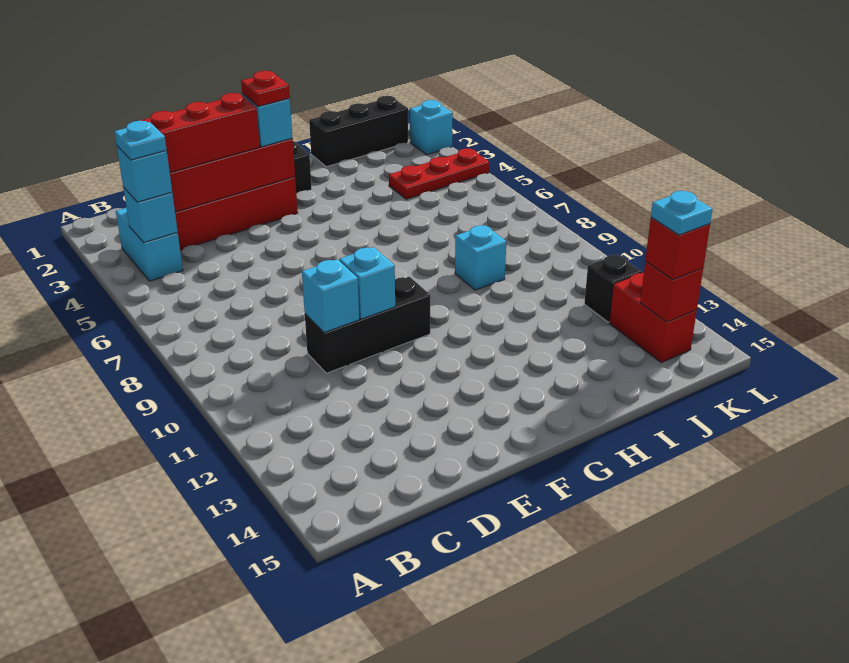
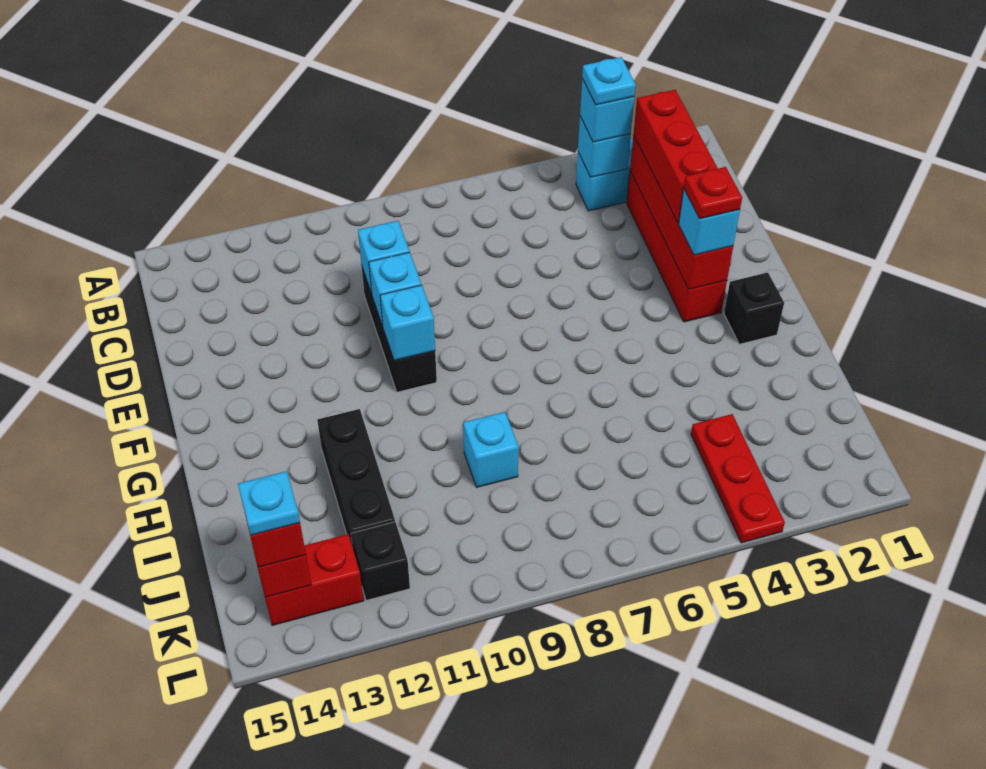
black 1x3 brick [309,96,408,167] -> black 1x3 brick moved to [317,409,395,547]
cyan 1x1 brick [410,100,453,155] -> cyan 1x1 brick moved to [380,285,435,361]

